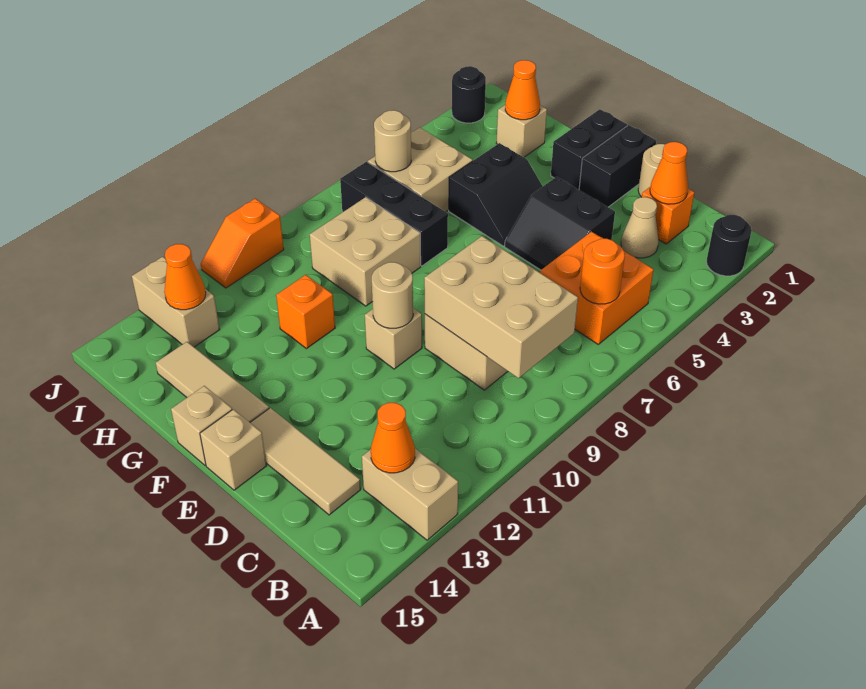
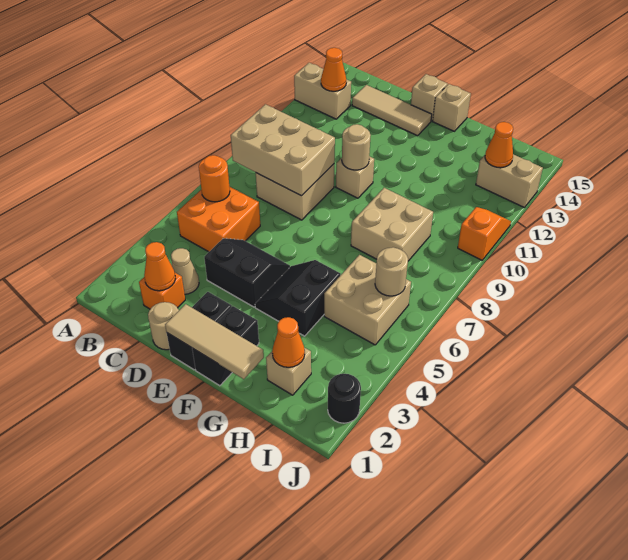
black 1x1 round brick [706,215,752,276] -> none
tan 1x3 tile [156,342,269,422] -> tan 1x3 tile moved to [165,304,264,379]
black 1x3 brick [340,162,448,266] -> none
orange 1x1 brick [276,275,335,349] -> none

